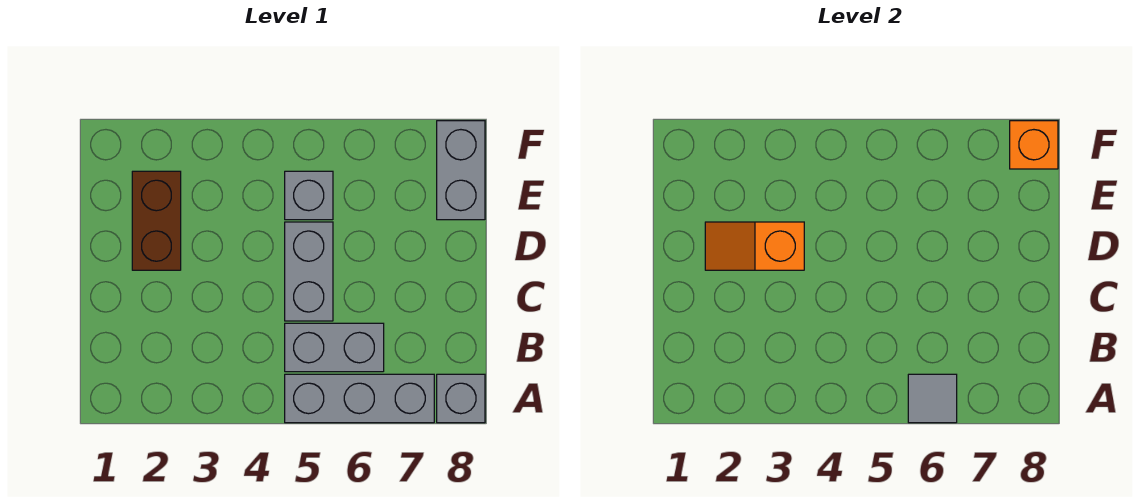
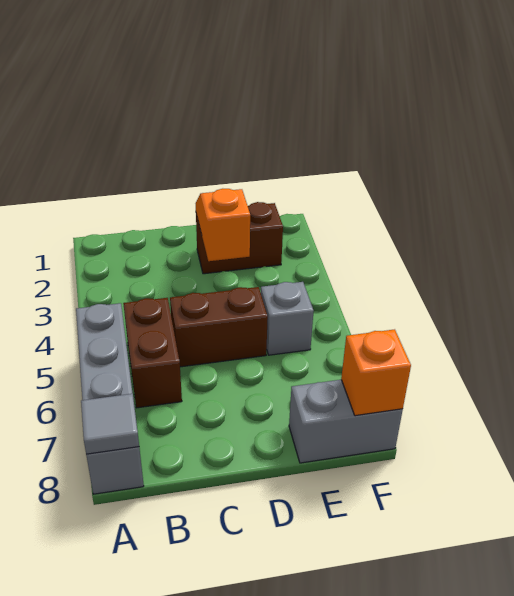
grey 1x1 tile [908,374,957,423] -> grey 1x1 tile moved to [81,394,139,454]
grey 1x2 brick [285,323,384,372] -> brown 1x2 brick [123,298,182,408]
grey 1x2 brick [285,222,333,321] -> brown 1x2 brick [170,287,268,367]

